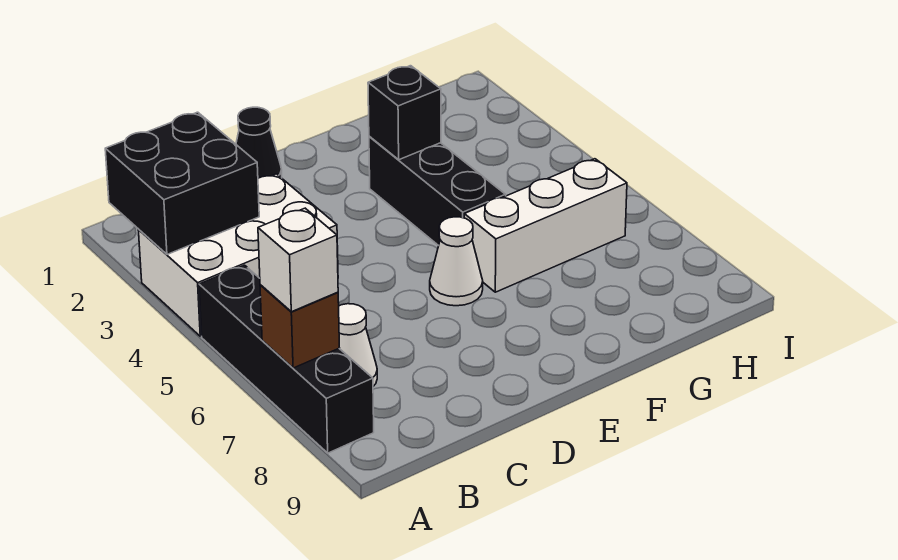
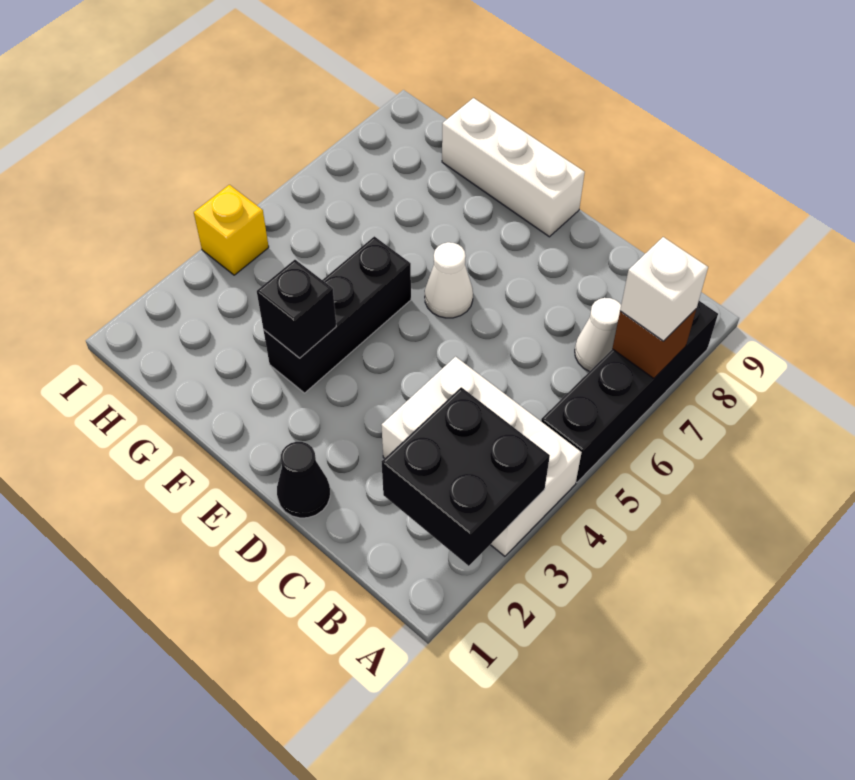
white 1x3 brick [464,159,627,292] -> white 1x3 brick moved to [442,98,585,237]
none -> yellow 1x1 brick [194,185,269,275]

